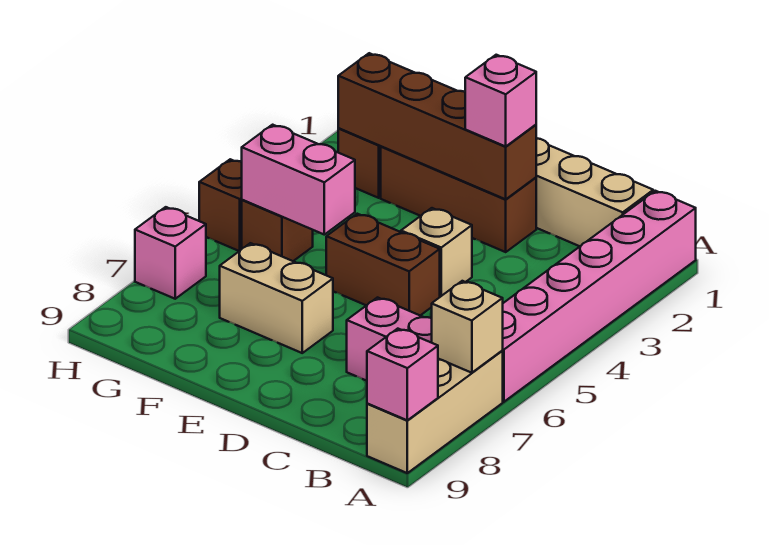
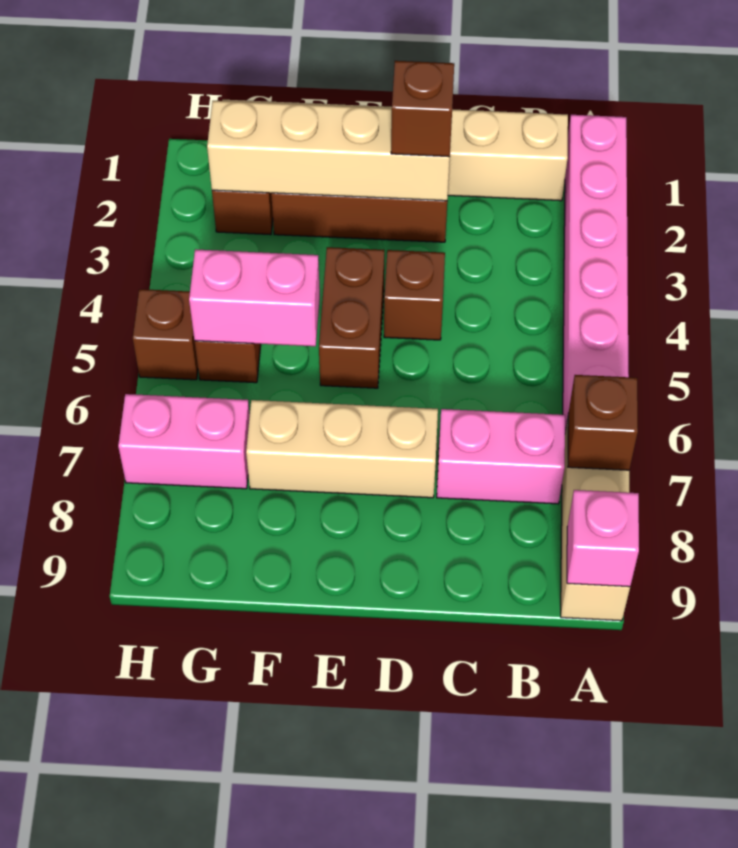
tan 1x1 brick [432,281,503,373] -> brown 1x1 brick [568,375,638,470]
brown 1x4 brick [338,53,536,199] -> tan 1x4 brick [207,101,450,201]
pink 1x1 brick [465,55,536,146] -> brown 1x1 brick [391,61,454,157]
tan 1x1 brick [401,208,472,297] -> brown 1x1 brick [384,250,445,340]
brown 1x2 brick [326,214,440,316] -> brown 1x2 brick turned to [319,247,384,388]
tan 1x2 brick [220,243,333,353] -> tan 1x3 brick [246,400,438,498]
pink 1x1 brick [135,207,206,299] -> pink 1x2 brick [118,394,250,489]

